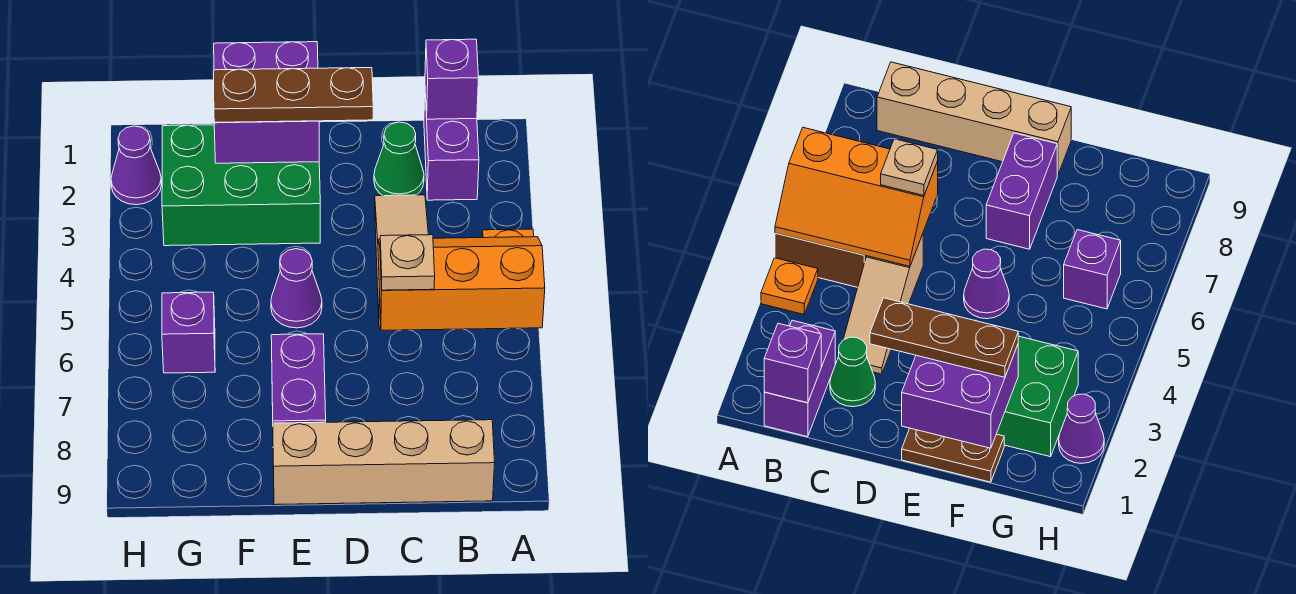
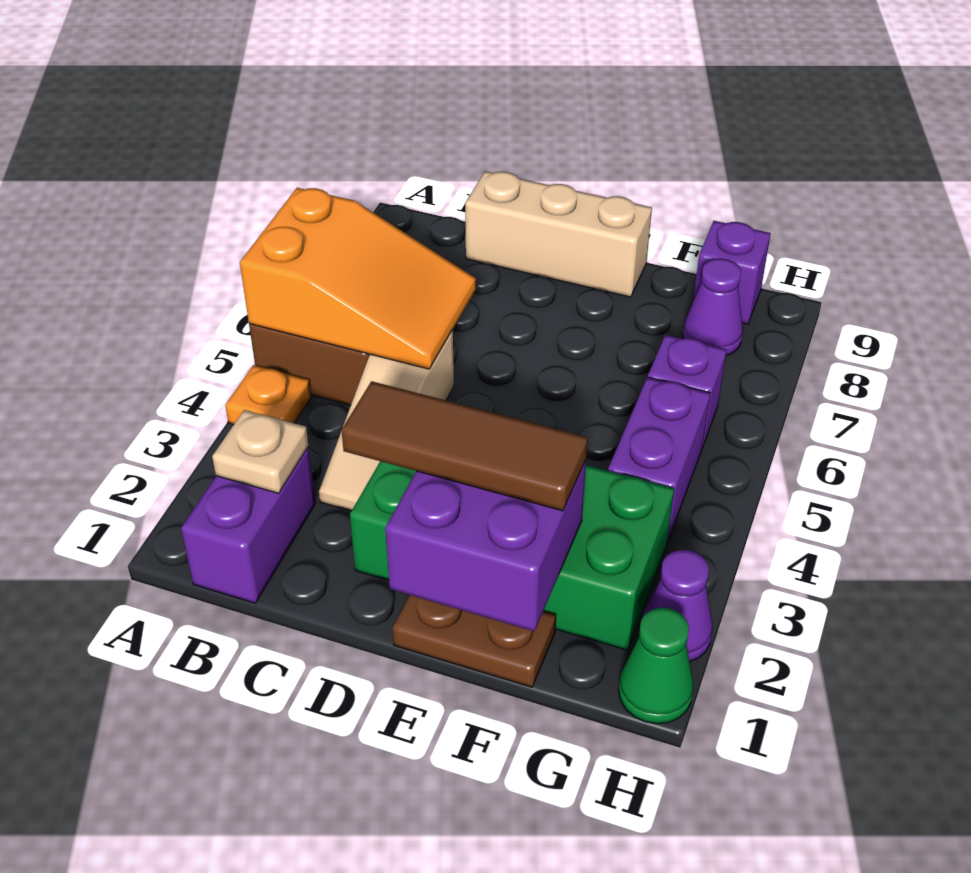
orange 2x3 slope [378,237,545,330] -> orange 2x3 slope turned to [240,188,476,369]
purple 1x1 brick [425,39,479,119] -> purple 1x1 brick moved to [693,221,771,324]
tan 1x4 brick [273,420,495,505] -> tan 1x3 brick [465,171,652,297]
green 1x1 cone [374,122,424,196] -> green 1x1 cone moved to [619,608,694,724]
tan 1x1 plate [380,235,435,290] -> tan 1x1 plate moved to [212,410,308,493]
brown 1x3 plate [214,68,373,122] -> brown 1x3 tile [341,381,588,511]
green 2x3 brick [162,125,320,246] -> green 2x4 brick [350,461,674,650]
purple 1x1 cone [271,249,322,328] -> purple 1x1 cone moved to [683,258,743,356]
purple 1x2 brick [271,334,326,423] -> purple 1x2 brick moved to [608,377,710,542]

